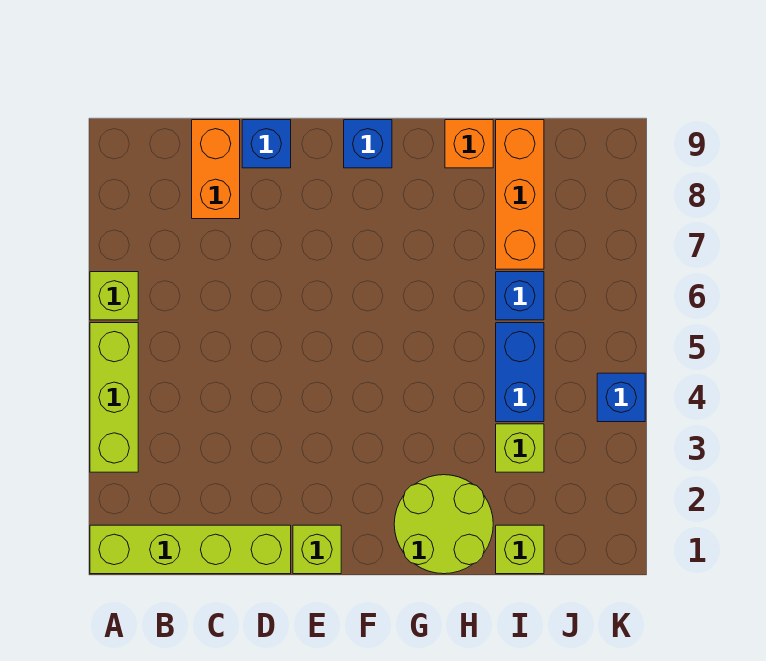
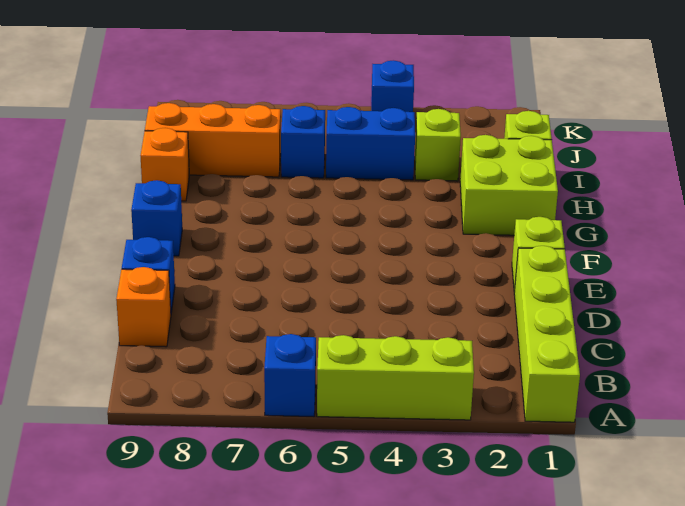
lime 1x1 brick [90,272,138,320] -> blue 1x1 brick [264,334,316,416]
orange 1x2 brick [192,120,240,219] -> orange 1x1 brick [116,267,171,347]
lime 2x2 round brick [394,475,493,574] -> lime 2x2 brick [460,135,558,235]

